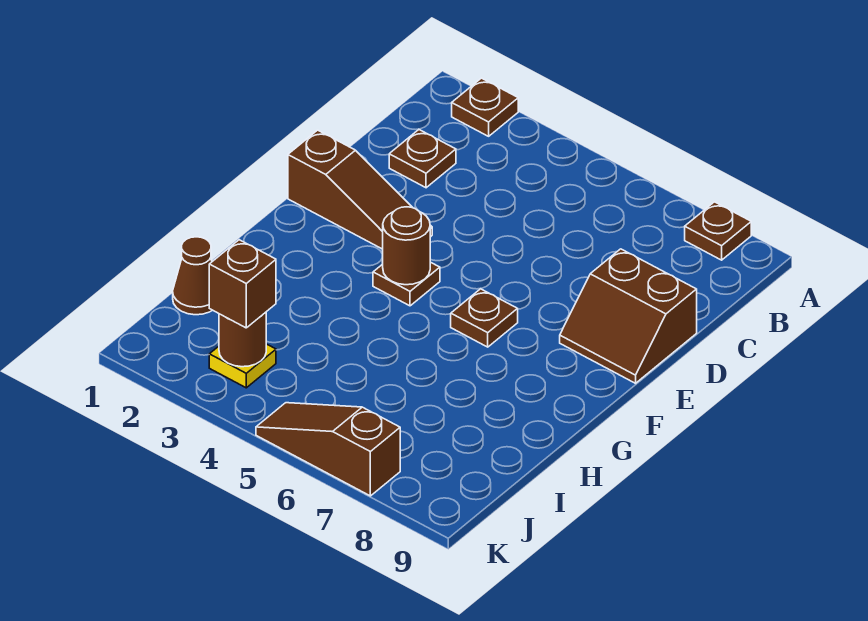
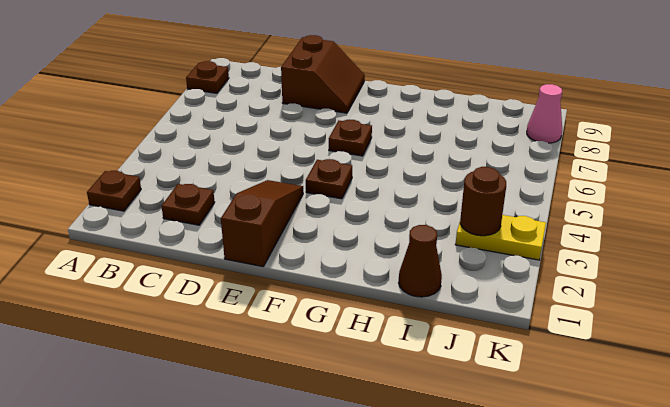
brown 1x1 round brick [383,207,430,285] -> none
yellow 1x1 plate [209,344,276,388] -> yellow 1x2 plate [455,215,546,260]
brown 1x1 brick [209,240,276,328] -> none
brown 1x3 slope [256,403,400,496] -> none
none -> pink 1x1 cone [527,84,562,143]

